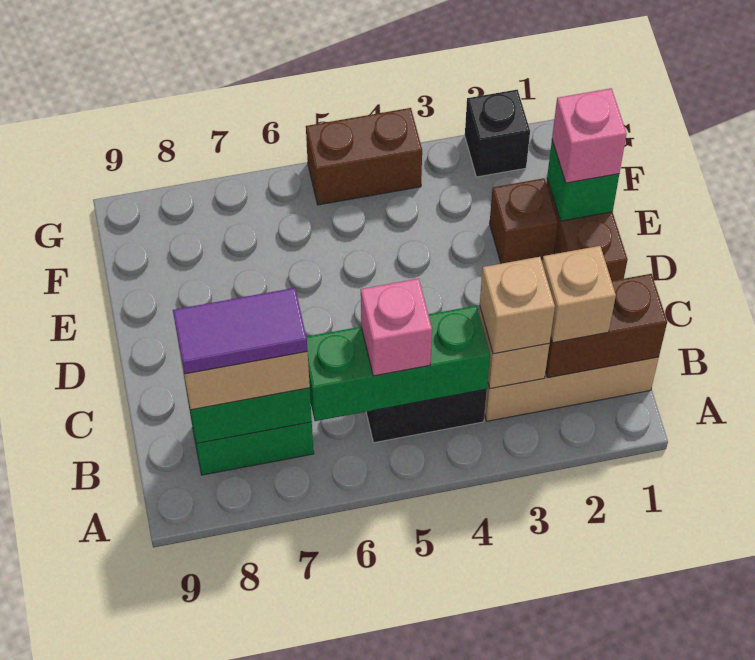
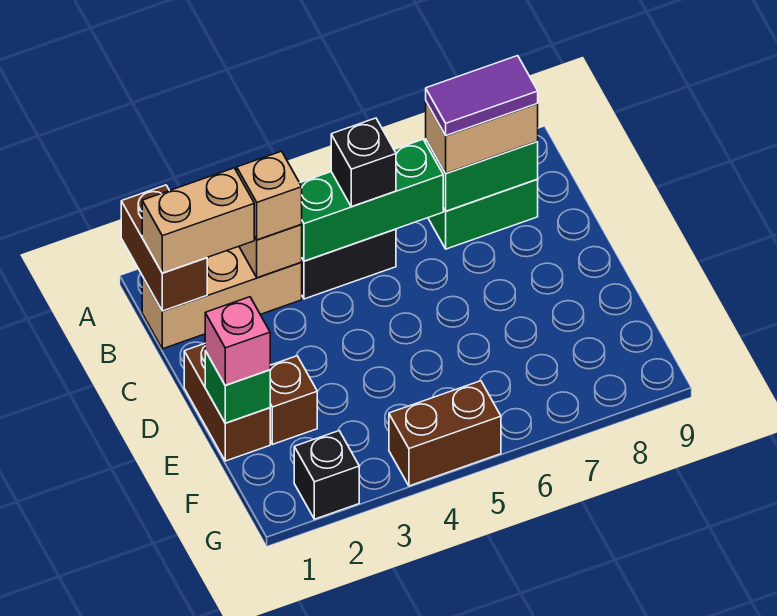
brown 1x2 brick [546,274,667,378] -> brown 1x2 brick turned to [121,185,207,311]
tan 1x1 brick [542,246,616,343] -> tan 1x2 brick [142,168,255,273]
pink 1x1 brick [361,279,432,376] -> black 1x1 brick [331,118,396,207]

